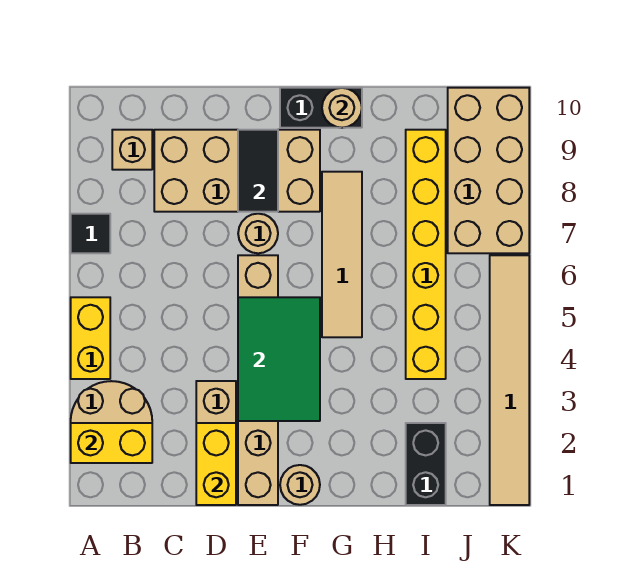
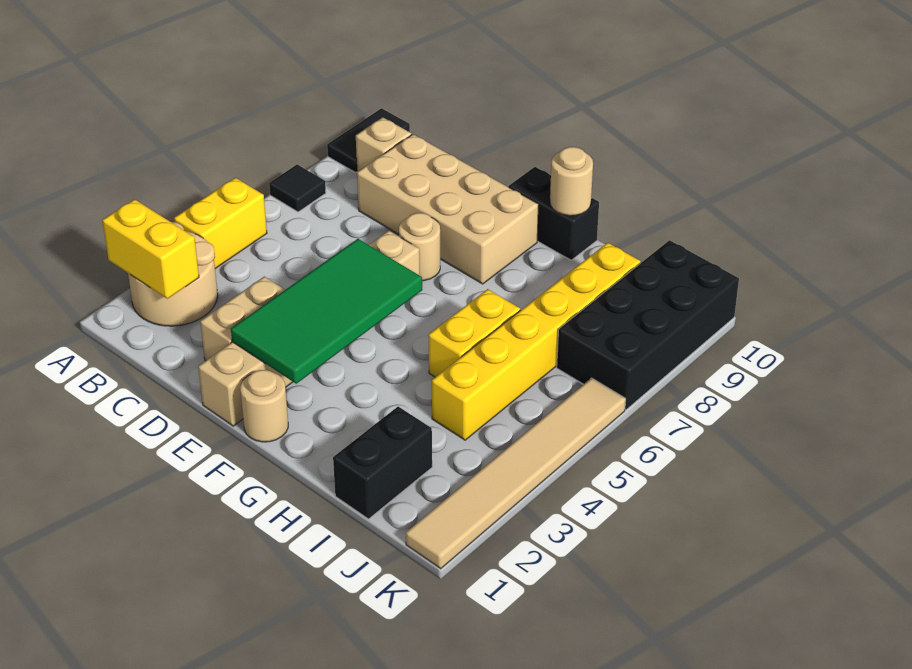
yellow 1x2 brick [196,423,236,505] -> yellow 1x2 brick moved to [428,289,520,377]
green 2x3 tile [238,297,320,421] -> green 2x4 tile [231,239,422,384]
black 1x2 tile [238,130,278,212] -> black 1x2 tile moved to [327,108,410,173]
tan 1x4 tile [322,172,362,337] -> none
tan 2x4 brick [448,88,529,253] -> black 2x4 brick [557,240,739,410]

